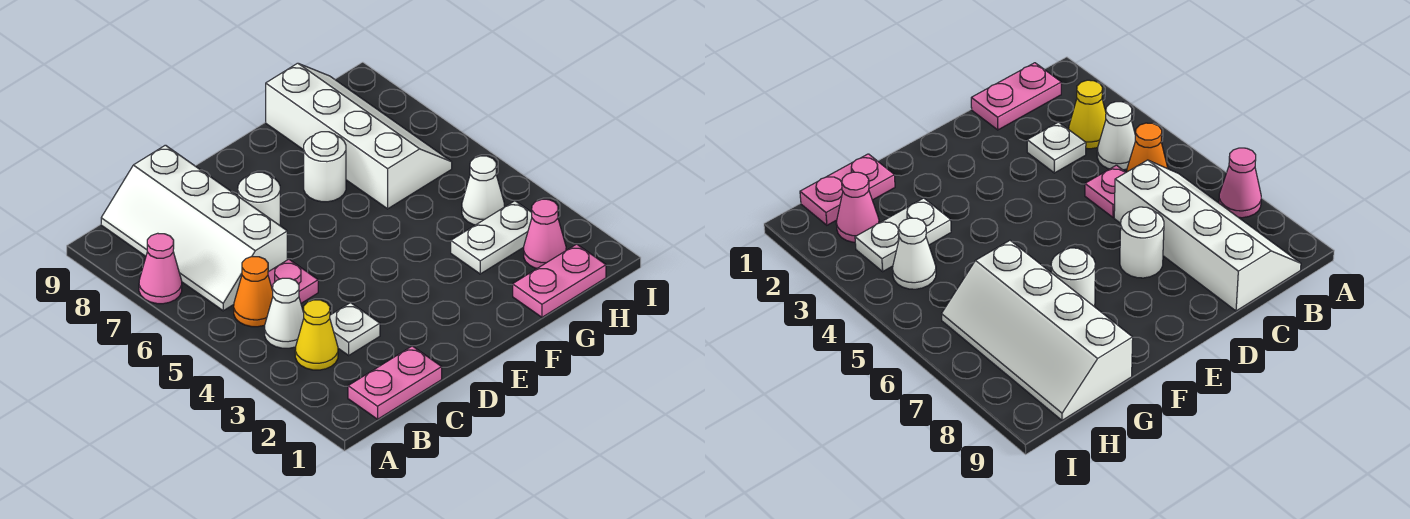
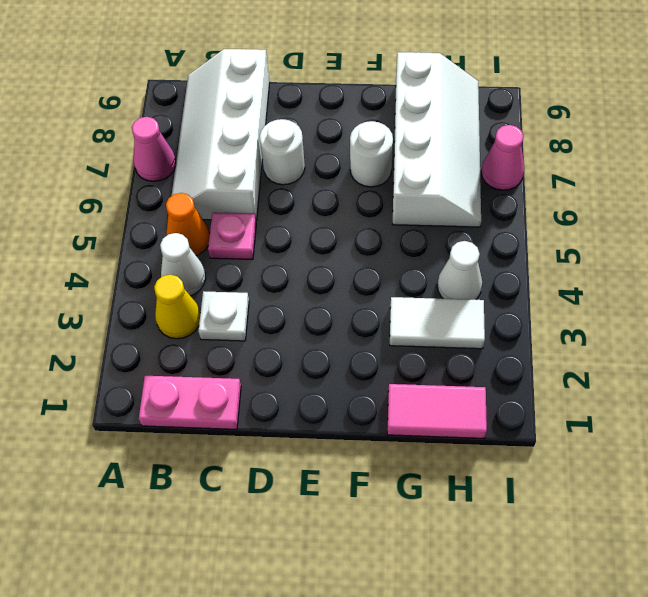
pink 1x2 plate [513,244,606,317] -> pink 1x2 tile [387,384,487,439]
white 1x2 plate [451,201,532,274] -> white 1x2 tile [390,297,485,349]
pink 1x1 cone [524,199,566,268] -> pink 1x1 cone moved to [481,125,524,190]

